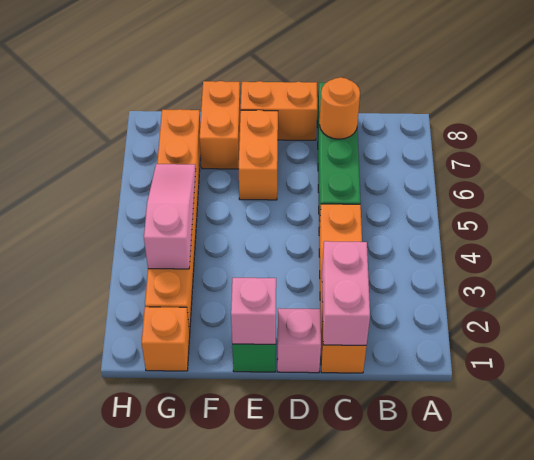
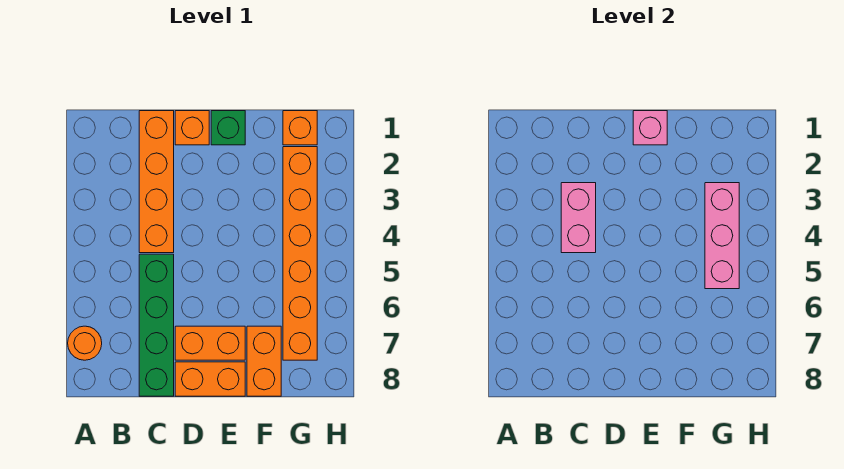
pink 1x2 brick [322,241,370,345] -> pink 1x2 brick moved to [561,183,596,253]
orange 1x1 round brick [320,77,360,139] -> orange 1x1 round brick moved to [68,326,102,360]
pink 1x1 brick [277,308,321,373] -> orange 1x1 brick [175,111,209,145]
orange 1x2 brick [239,110,278,200] -> orange 1x2 brick turned to [175,326,245,360]
pink 1x3 slope [144,164,196,269] -> pink 1x3 brick [705,183,739,289]

